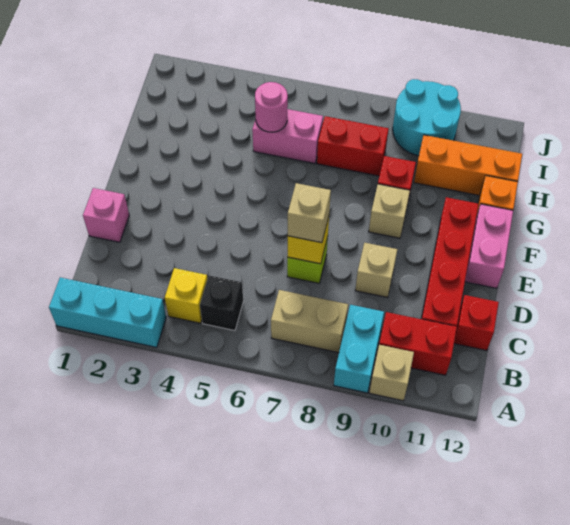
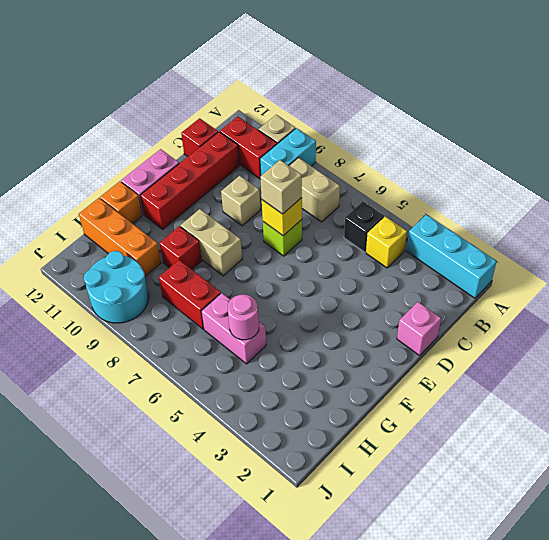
tan 1x1 brick [369,184,410,238] -> tan 1x2 brick [180,209,242,276]

